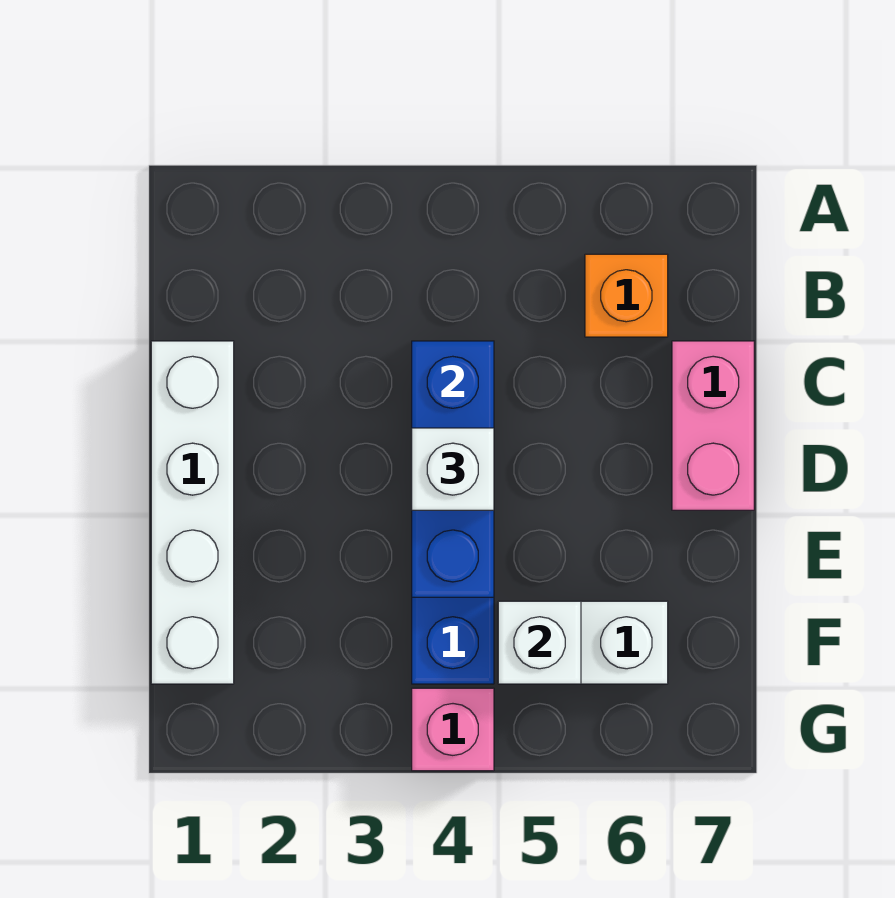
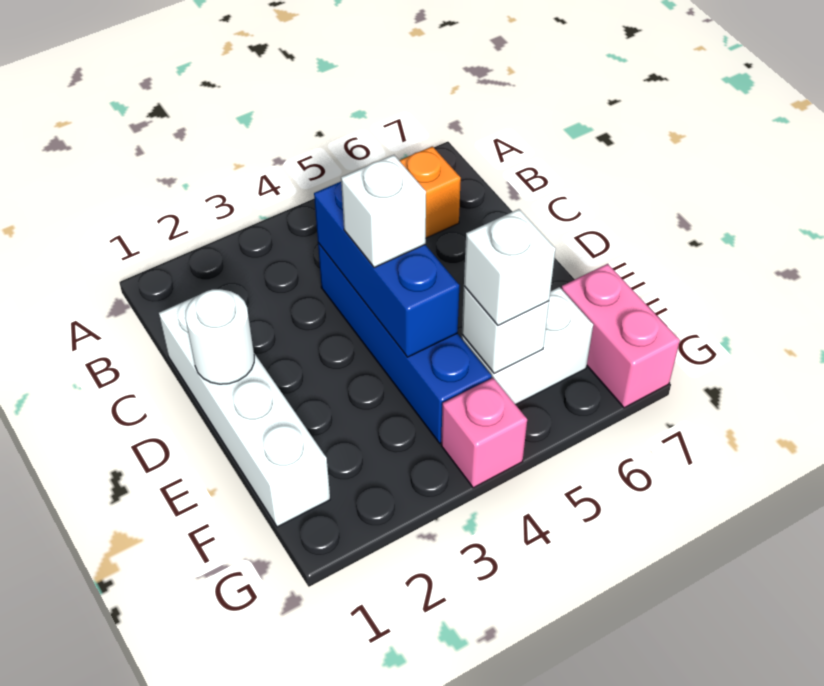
pink 1x2 brick [672,341,754,510] -> pink 1x2 brick moved to [562,264,680,408]
none -> white 1x1 round brick [185,289,254,384]
none -> white 1x1 brick [464,209,555,325]

